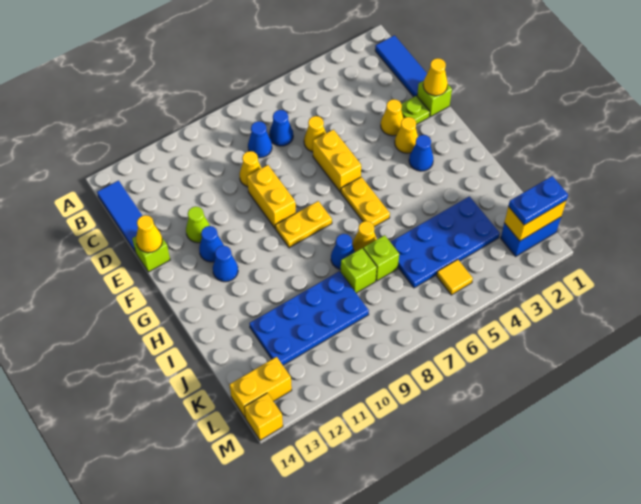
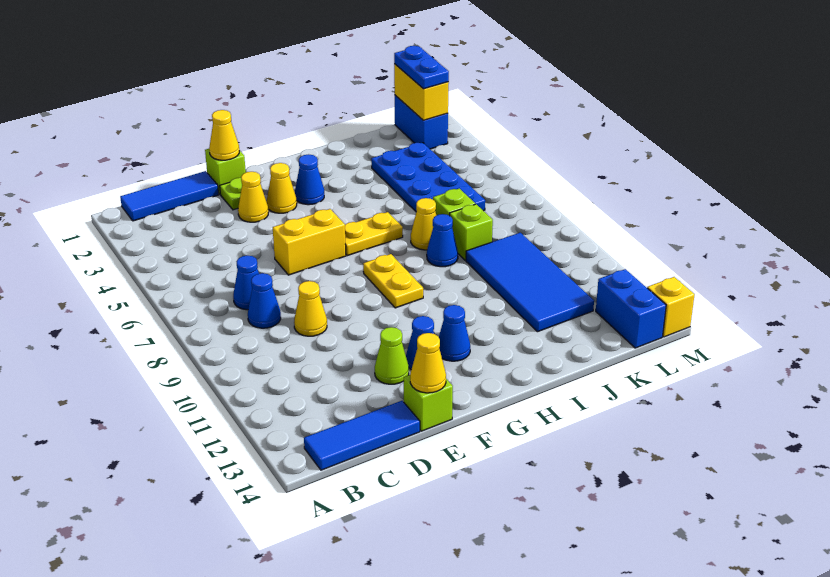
yellow 1x1 cone [304,116,326,152] -> none
yellow 1x2 brick [247,165,296,229] -> none
blue 2x4 plate [249,271,369,365] -> blue 2x4 tile [466,233,594,332]
yellow 1x1 tile [437,259,473,295] -> none
yellow 1x2 brick [229,357,292,418] -> blue 1x2 brick [596,269,666,348]

